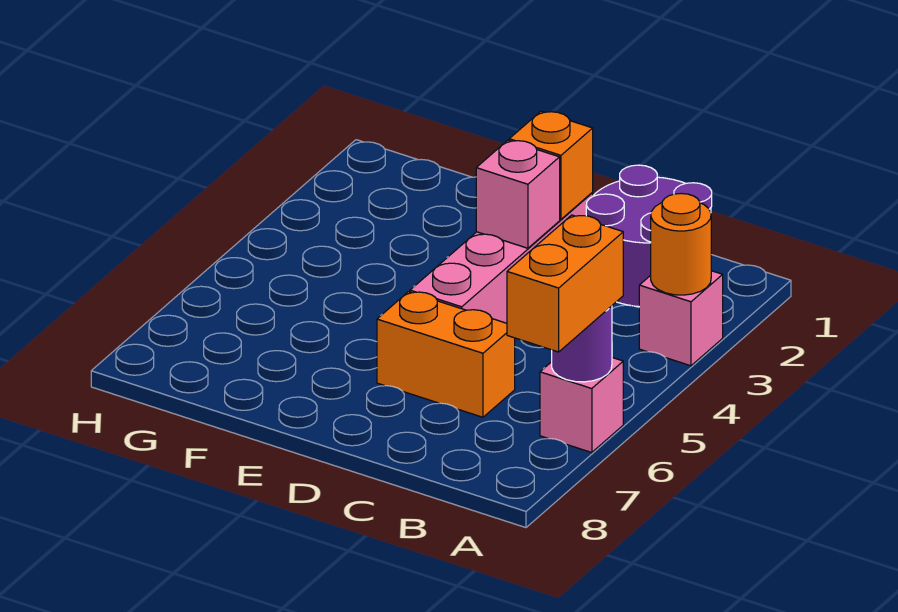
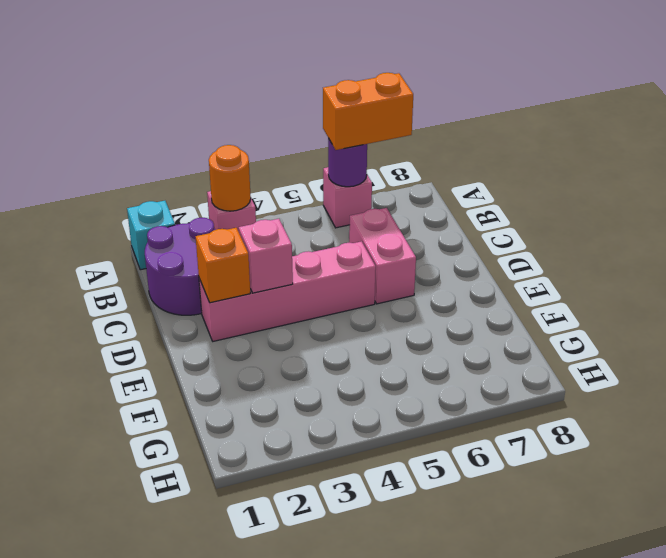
none -> cyan 1x1 brick [127,201,175,270]
orange 1x2 brick [377,292,515,417] -> pink 1x2 brick [349,208,416,304]

